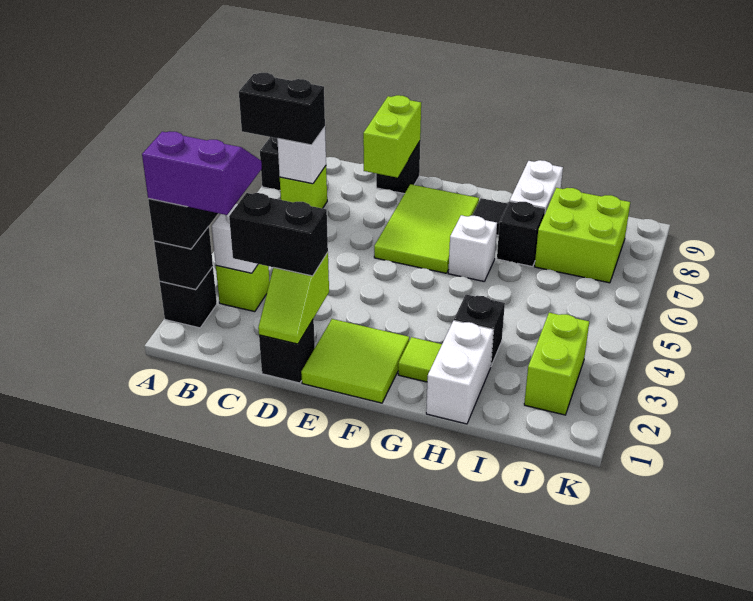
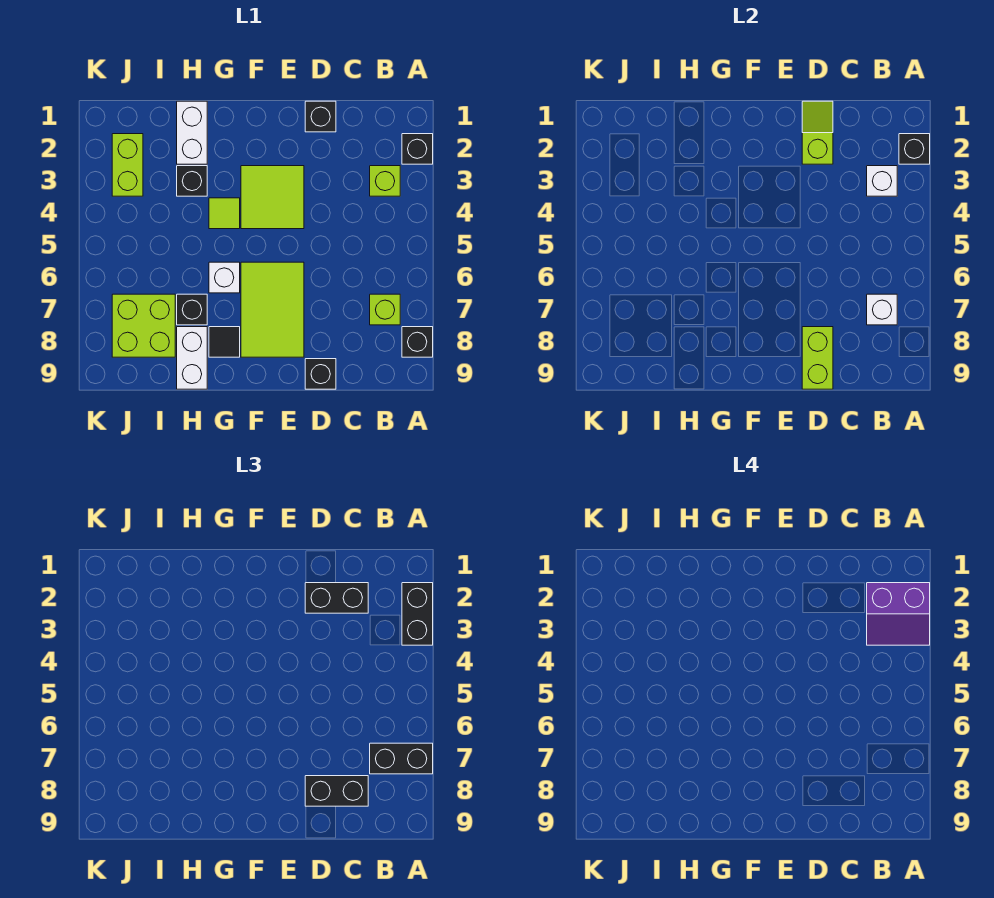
none -> black 1x2 brick [305,776,368,806]
lime 2x2 tile [301,319,409,403] -> lime 2x2 tile moved to [241,166,304,229]
lime 1x1 tile [398,337,442,382] -> lime 1x1 tile moved to [209,198,240,229]

